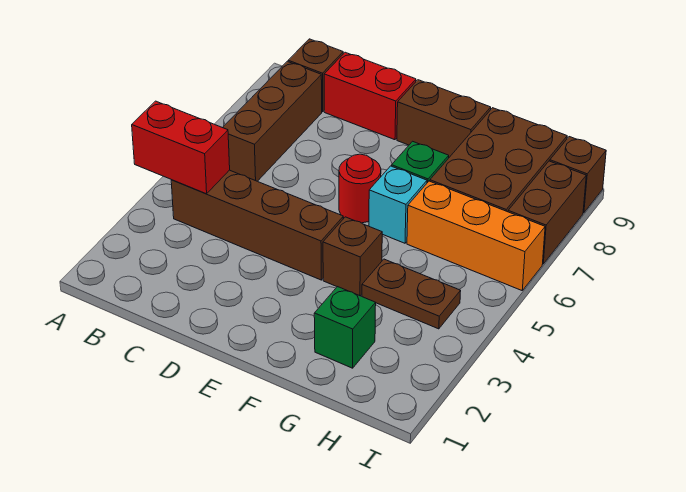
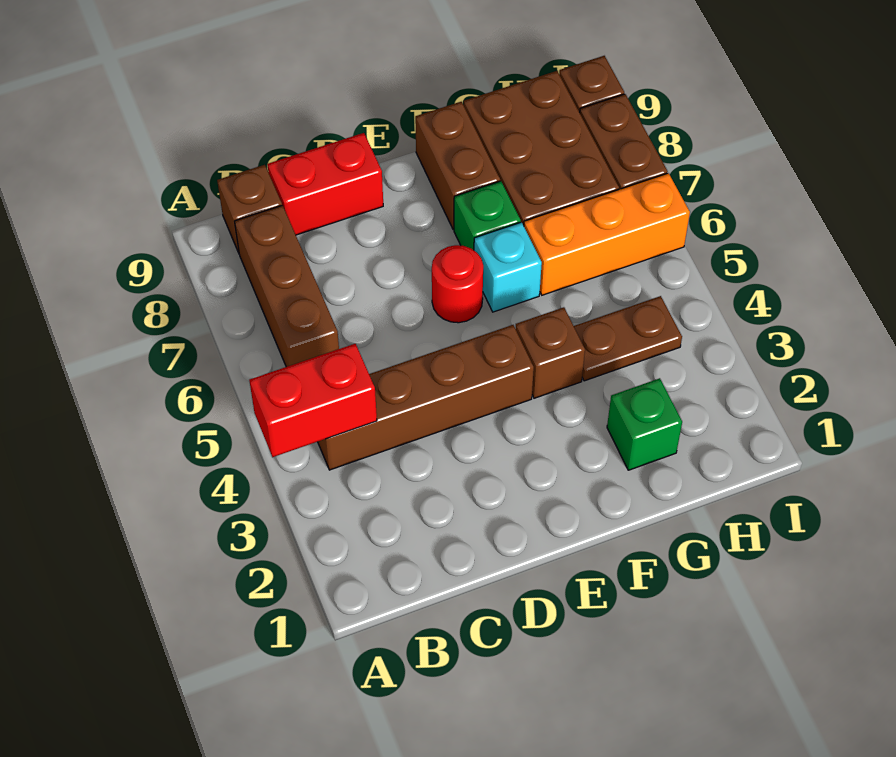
brown 1x2 brick [397,80,491,157] -> brown 1x2 brick turned to [415,102,500,230]

